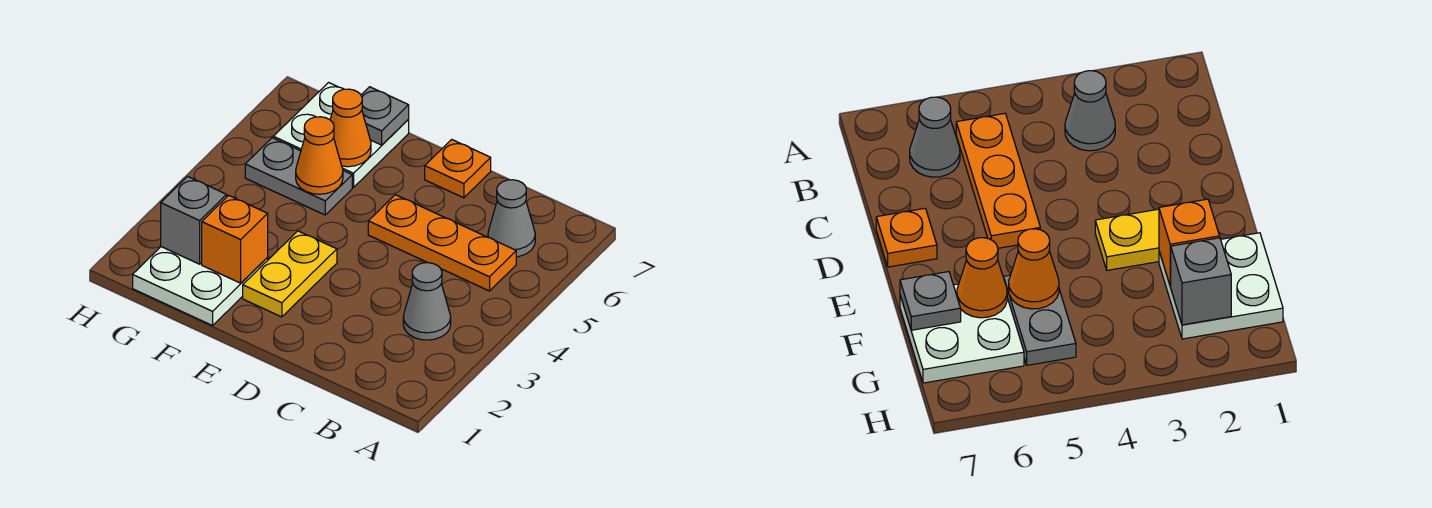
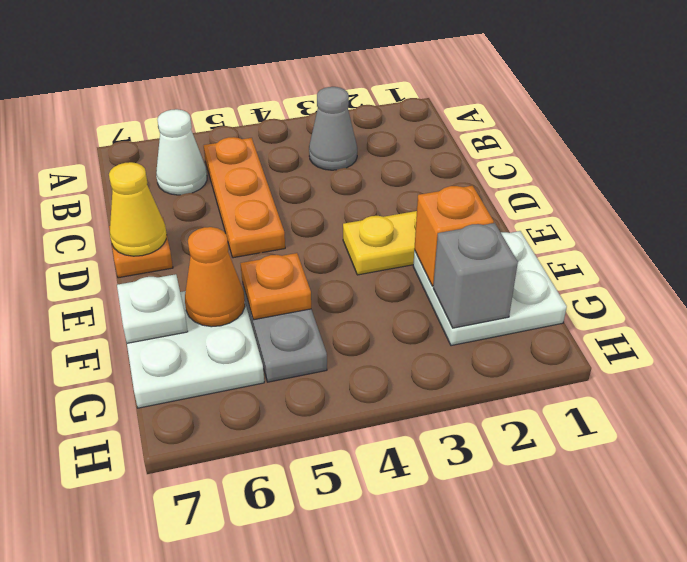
grey 1x1 cone [488,180,535,257] -> white 1x1 cone [156,109,207,195]
none -> yellow 1x1 cone [109,162,167,256]
orange 1x1 cone [296,117,343,194] -> orange 1x1 plate [240,253,311,320]
grey 1x1 plate [361,87,409,145] -> white 1x1 plate [117,274,188,343]

